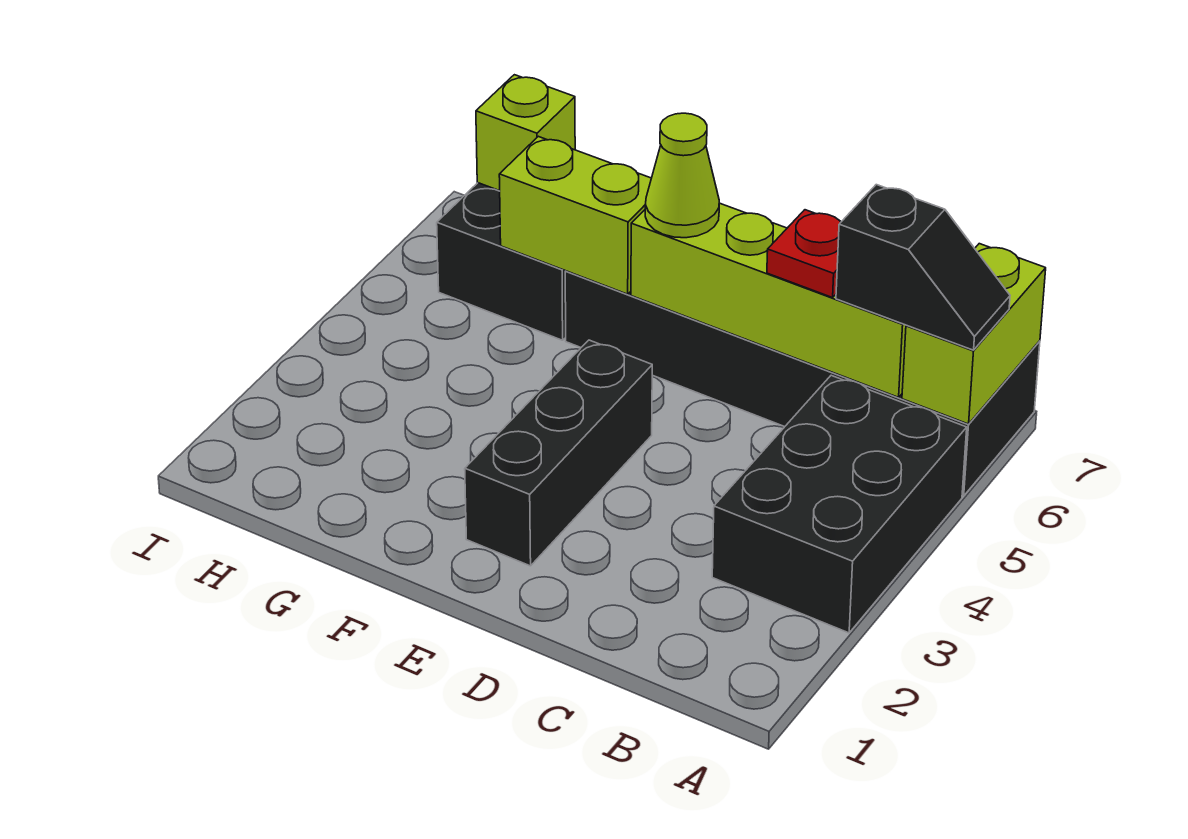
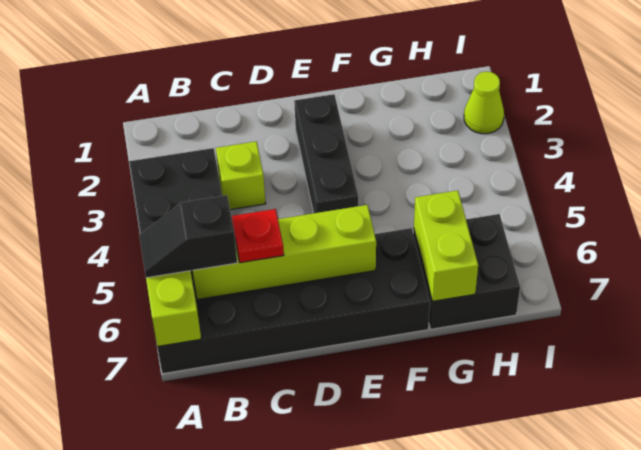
lime 1x1 cone [645,113,719,238] -> lime 1x1 cone moved to [464,72,504,134]
lime 1x2 brick [499,136,651,294] -> lime 1x2 brick turned to [414,190,478,301]
lime 1x1 brick [476,75,575,191] -> lime 1x1 brick moved to [216,141,266,210]

